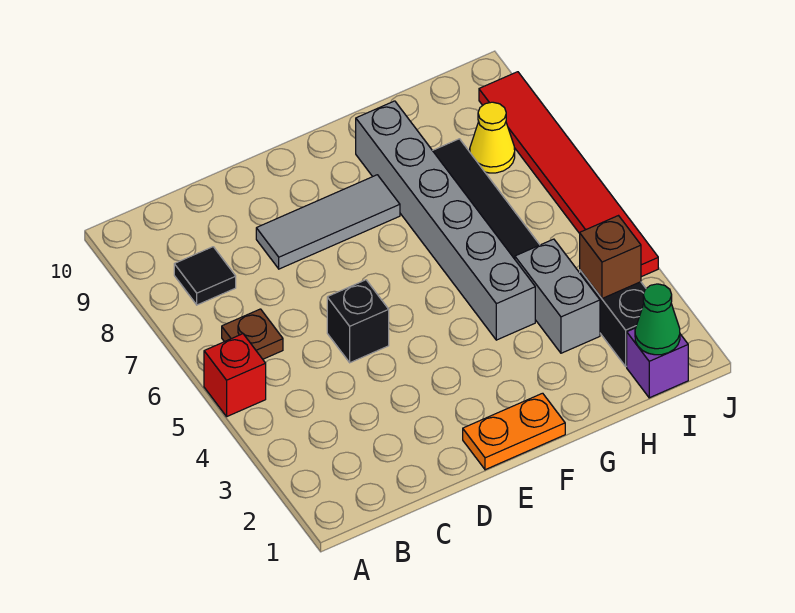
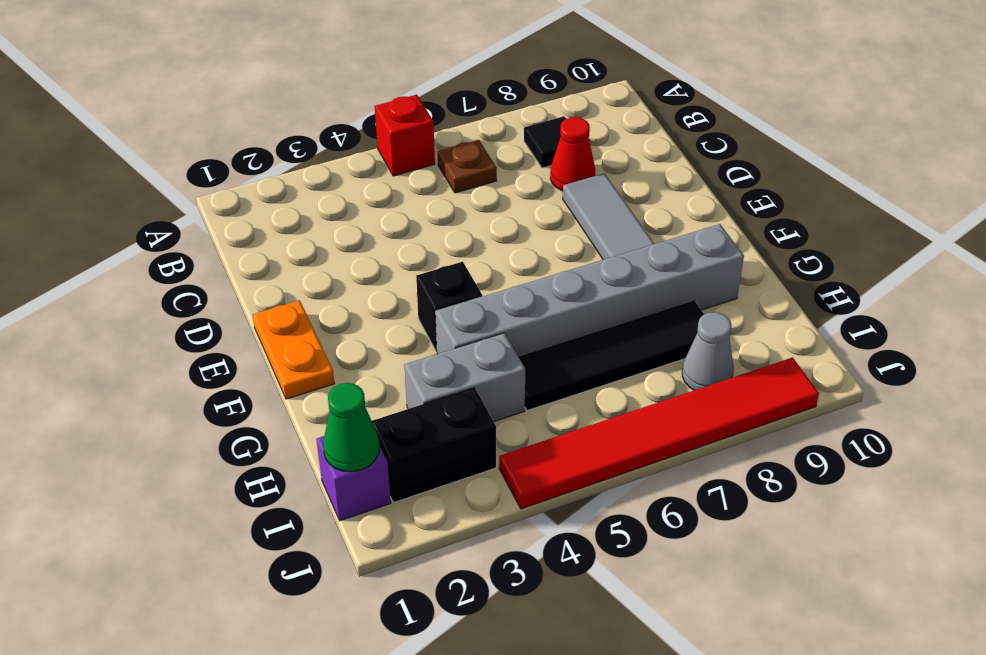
none -> red 1x1 cone [550,117,595,191]
black 1x1 brick [327,280,389,363] -> black 1x1 brick moved to [416,262,482,352]
brown 1x1 brick [580,216,641,298] -> none
yellow 1x1 cone [470,102,515,173] -> grey 1x1 cone [682,312,734,390]

